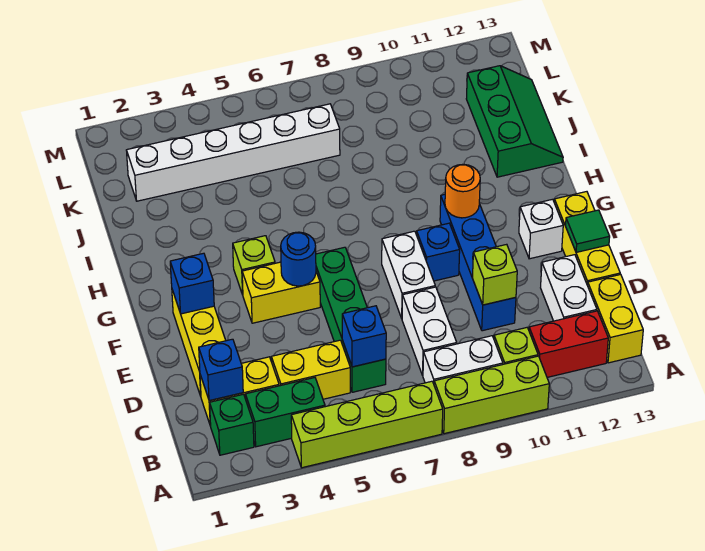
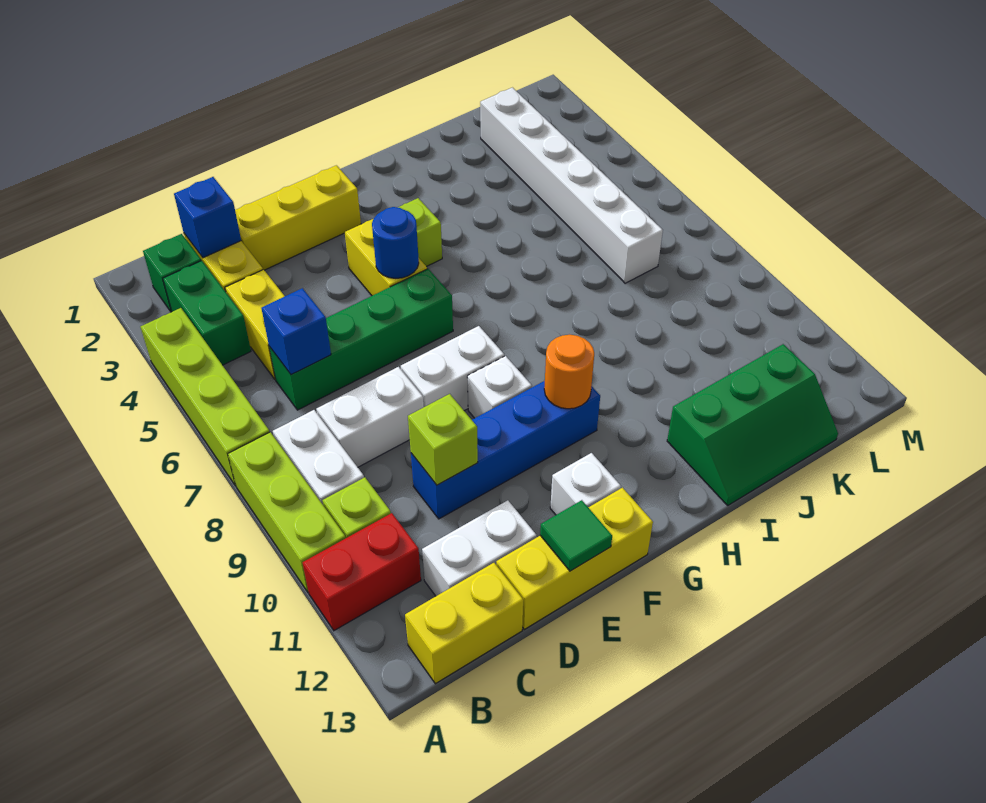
red 1x2 brick [529,311,608,377] -> red 1x2 brick turned to [302,513,421,631]
blue 1x1 brick [170,253,214,314] -> none
blue 1x1 brick [417,223,460,281] -> white 1x1 brick [467,356,532,418]

